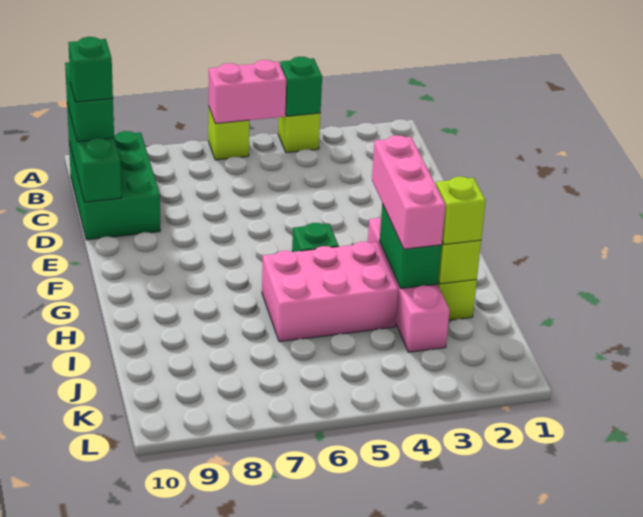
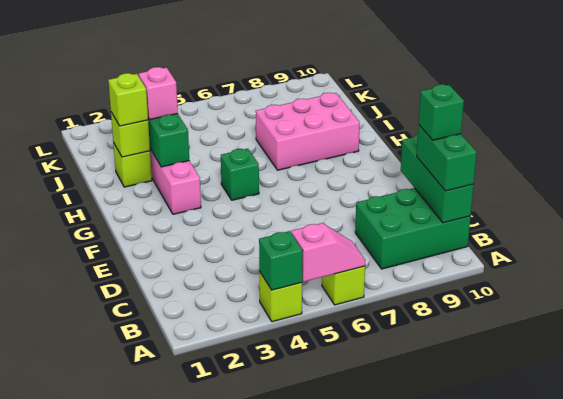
pink 1x2 brick [209,60,286,124] -> pink 1x2 slope [291,223,365,282]
green 2x3 brick [69,131,160,240] -> green 2x3 brick turned to [355,188,471,269]
pink 1x3 brick [372,135,445,249] -> pink 1x1 brick [138,67,178,119]
pink 2x3 brick [262,242,398,342] -> pink 2x3 brick moved to [256,93,360,170]

